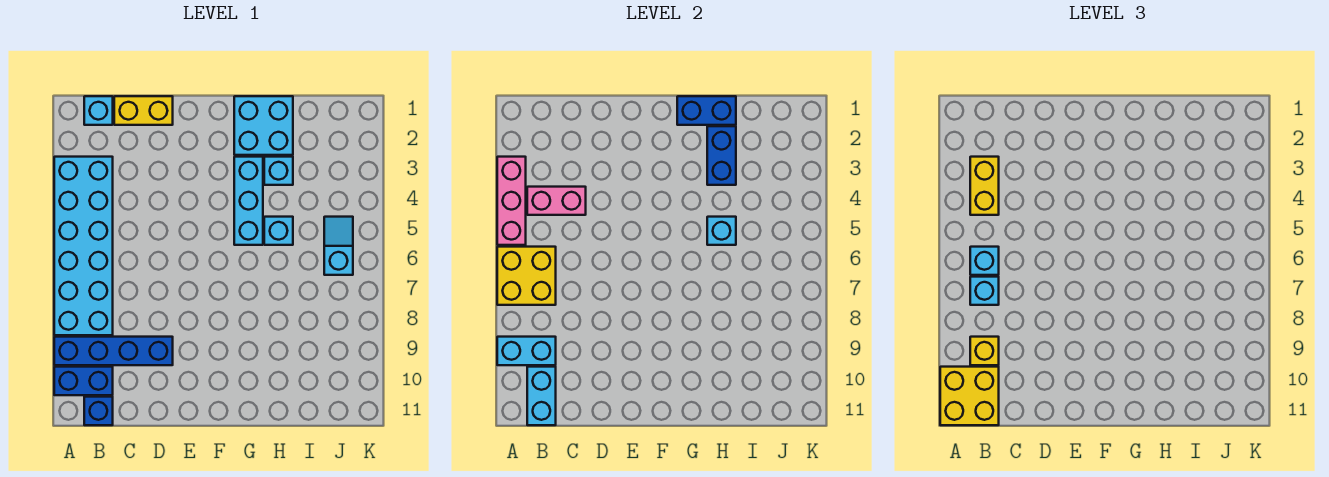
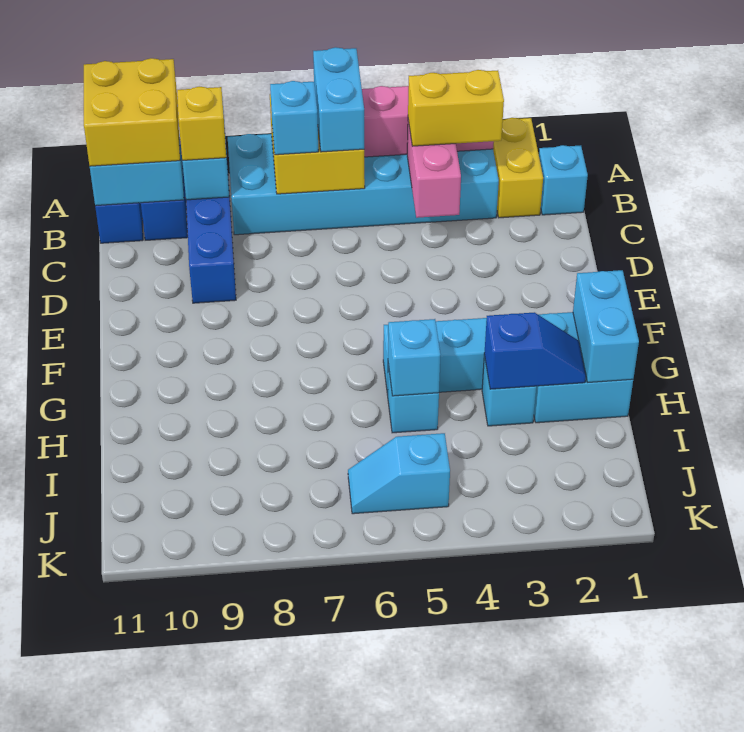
cyan 1x1 brick [970,247,999,275] -> cyan 1x2 brick [313,47,364,152]
yellow 1x2 brick [114,96,173,125] -> yellow 1x2 brick moved to [493,118,543,218]
blue 1x2 brick [677,96,736,125] -> cyan 1x2 brick [573,270,639,382]
blue 1x2 brick [707,126,736,185] -> blue 1x2 slope [484,312,586,389]
cyan 1x2 slope [324,217,353,275] -> cyan 1x2 slope turned to [348,433,450,514]

